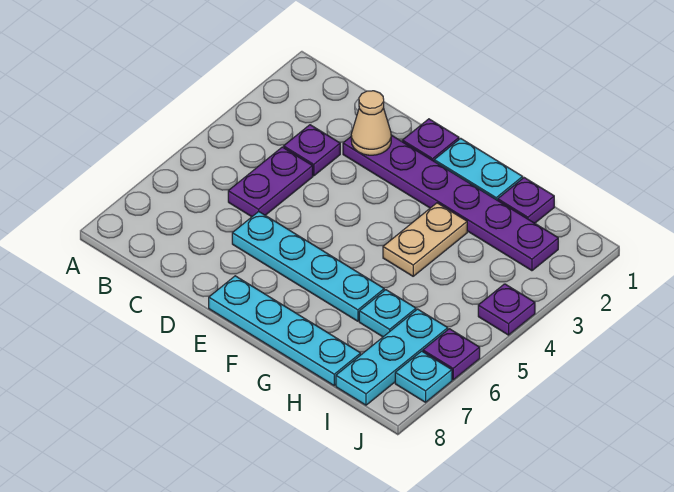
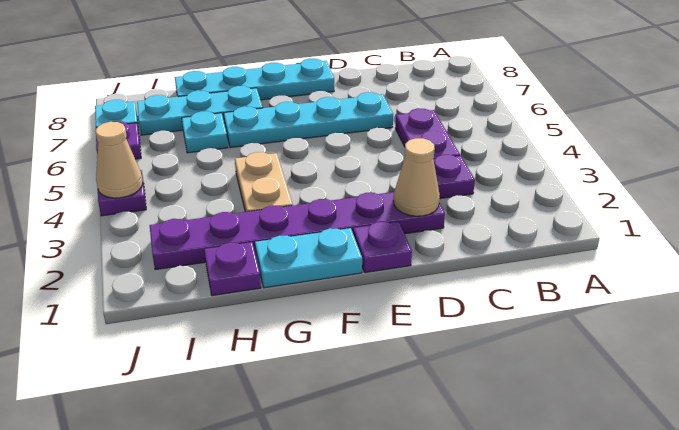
cyan 1x3 plate [336,309,448,405] -> cyan 1x3 plate turned to [137,86,263,135]
none -> tan 1x1 cone [95,122,143,198]

